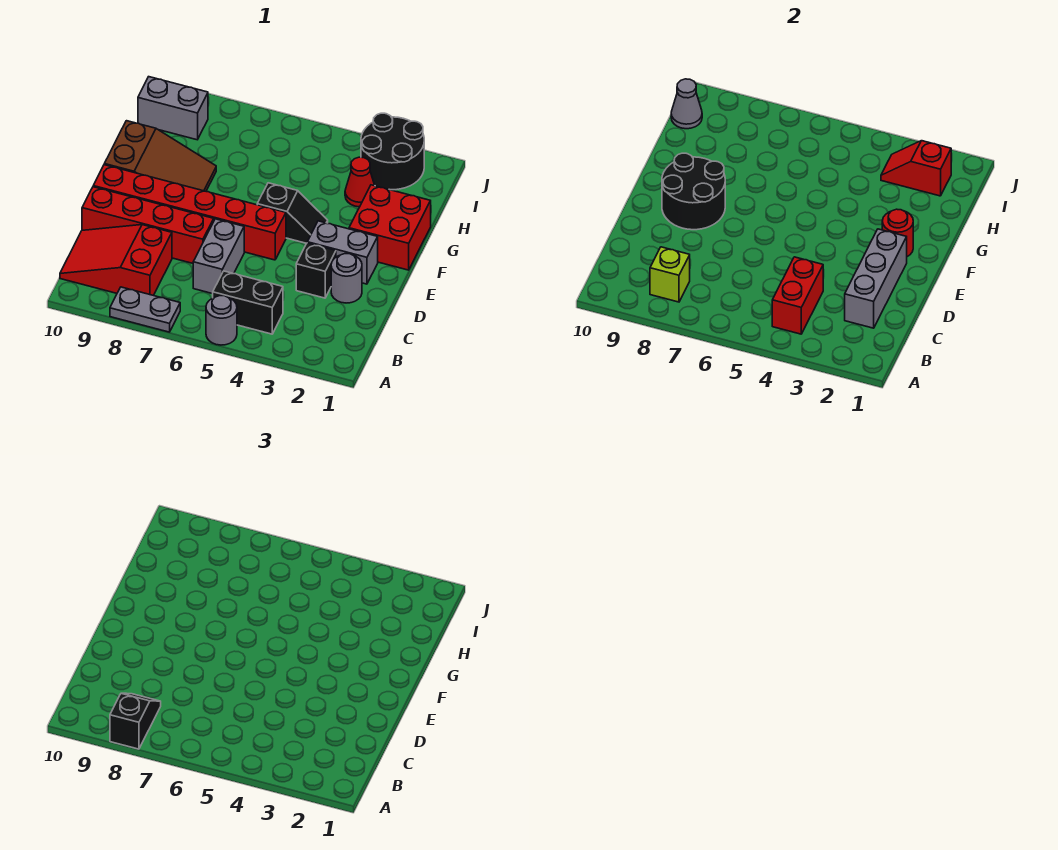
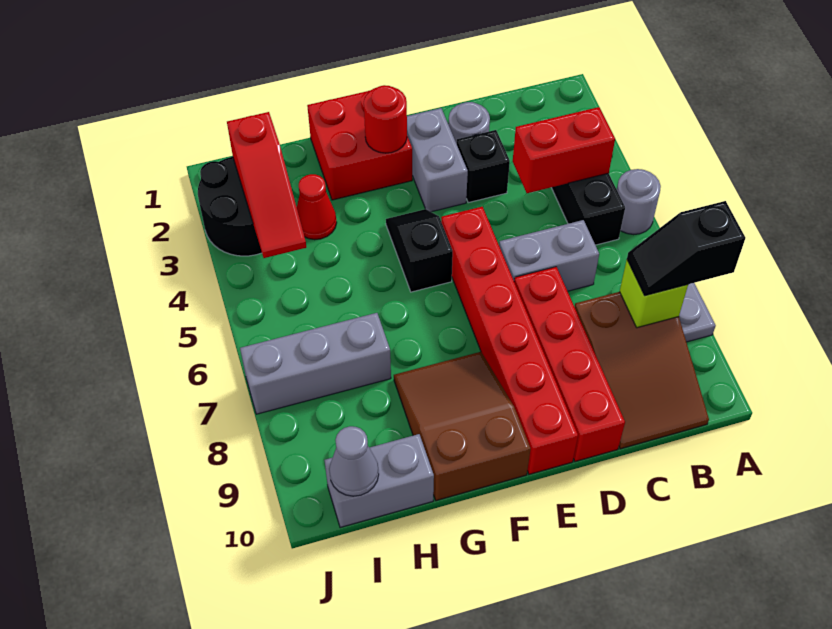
red 2x3 slope [60,225,172,295] -> brown 2x3 slope [575,292,709,449]
grey 1x3 brick [845,229,907,328] -> grey 1x3 brick moved to [240,313,391,414]
black 2x2 round brick [662,153,725,230] -> none
red 1x2 slope [881,141,951,196] -> red 1x3 slope [227,112,306,258]
grey 1x2 brick [138,77,208,140] -> grey 1x2 brick turned to [325,434,434,528]

